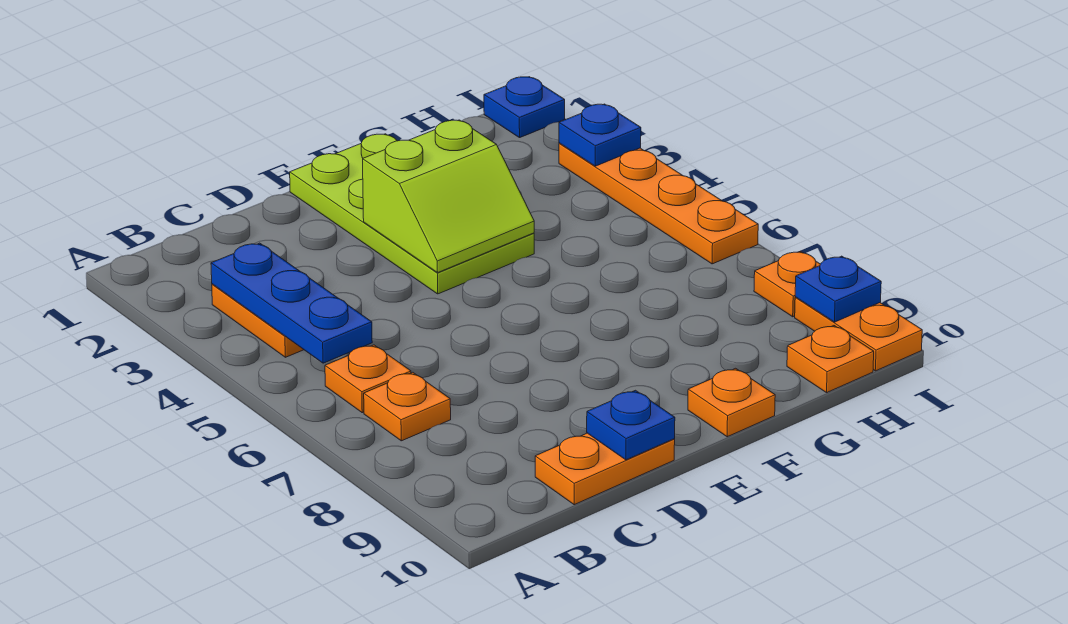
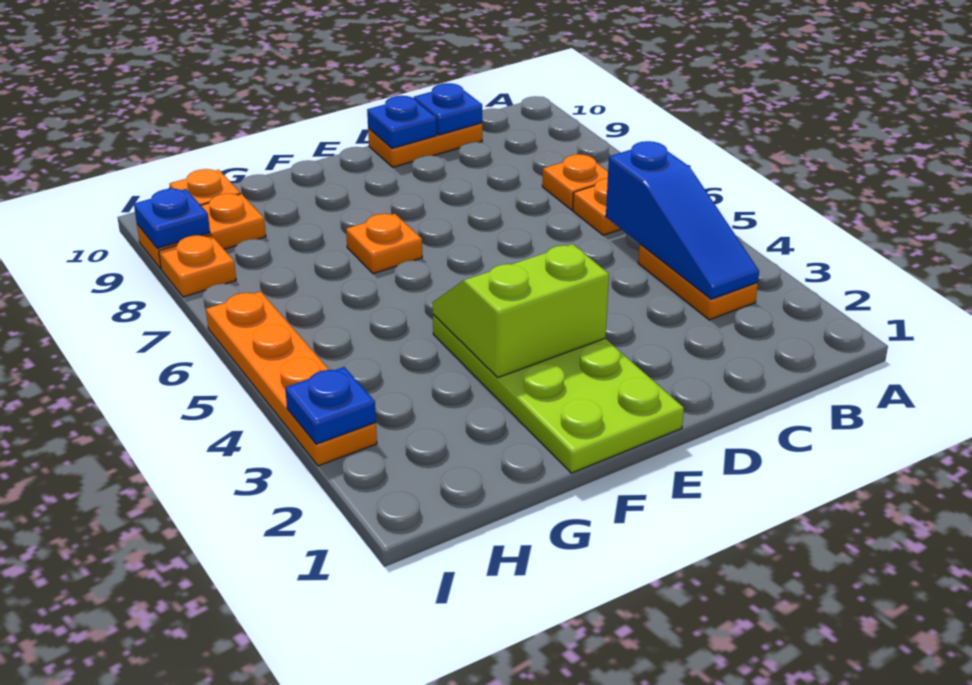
blue 1x3 plate [211,243,372,363] -> blue 1x3 slope [606,141,759,299]
orange 1x1 plate [688,368,775,437] -> orange 1x1 plate moved to [346,214,422,274]
blue 1x1 plate [484,77,565,138] -> blue 1x1 plate moved to [414,83,482,135]
orange 1x2 plate [795,298,922,371] -> orange 1x2 plate turned to [137,194,266,268]

